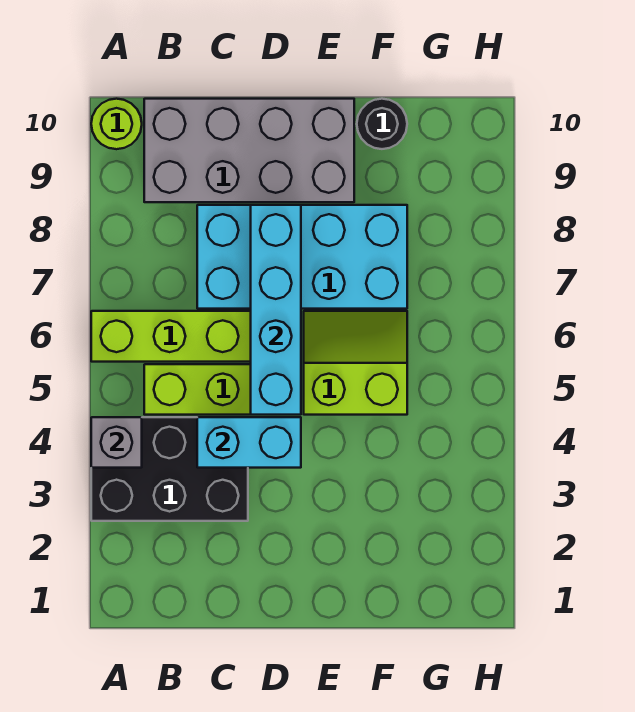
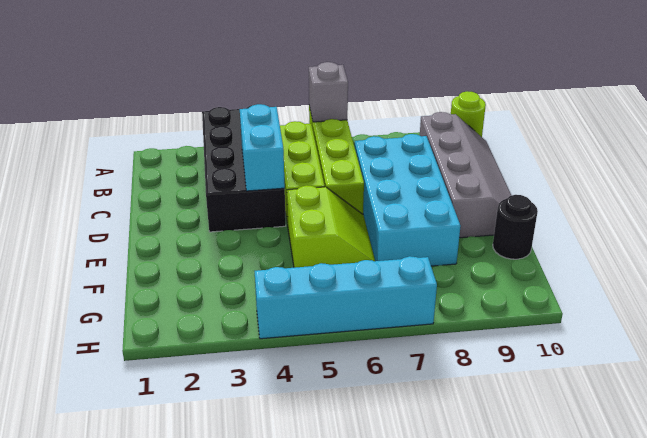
black 2x3 brick [91,417,248,521] -> black 2x4 brick [202,105,286,232]
grey 1x1 brick [91,417,142,468] -> grey 1x1 brick moved to [309,62,348,122]
grey 2x4 brick [144,99,354,202] -> grey 2x4 slope [420,112,512,238]
cyan 1x4 brick [251,205,301,415] -> cyan 1x4 brick moved to [255,256,437,339]

